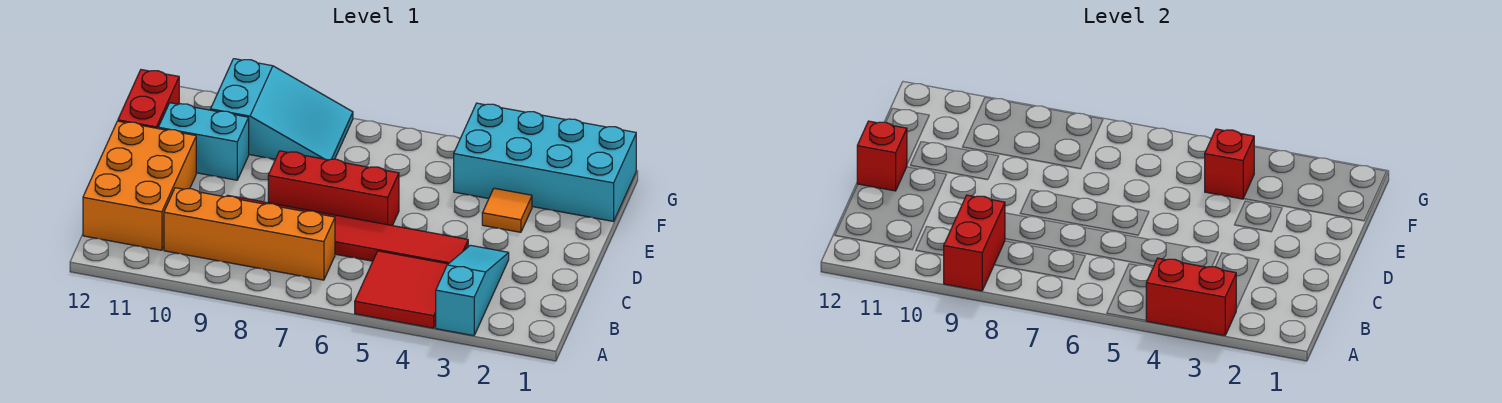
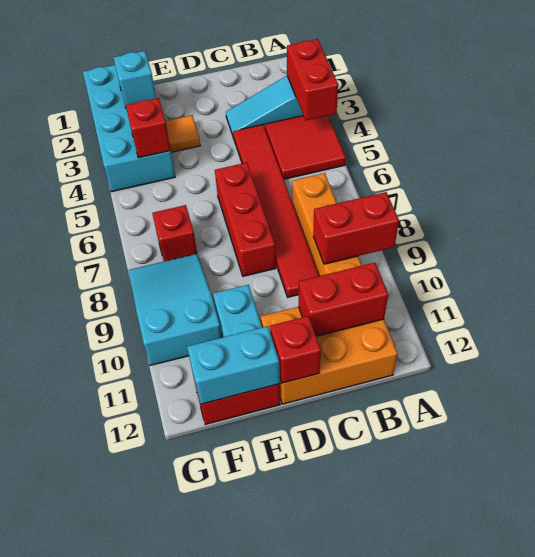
none -> red 1x2 brick [299,263,388,336]
none -> cyan 1x2 brick [187,326,280,404]
none -> cyan 1x1 brick [114,51,156,108]
none -> red 1x1 brick [152,205,197,261]

